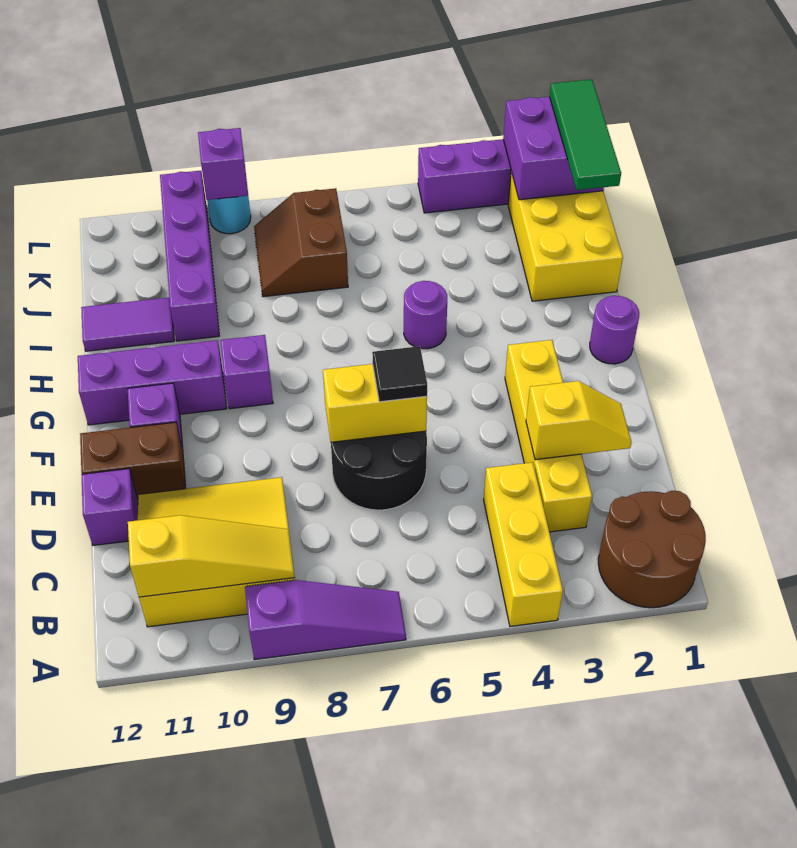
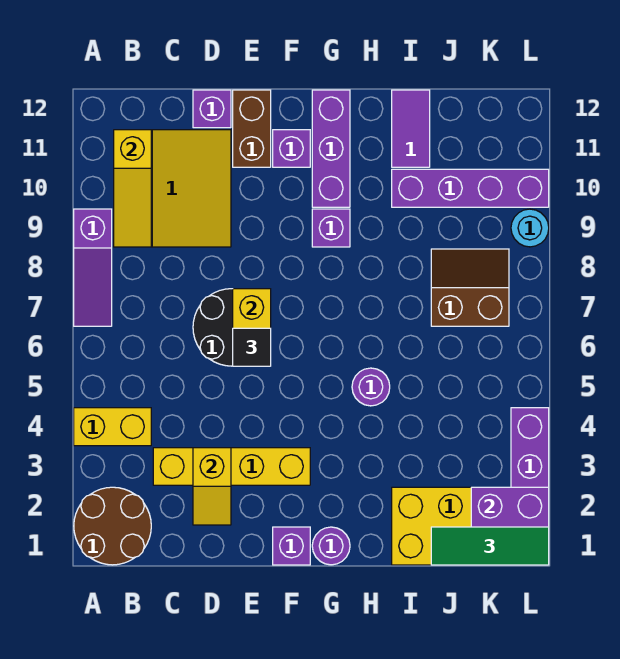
yellow 1x3 brick [484,462,563,626] -> yellow 1x2 brick [74,408,151,446]
purple 1x1 brick [198,128,248,200] -> purple 1x1 brick moved to [273,527,310,565]

